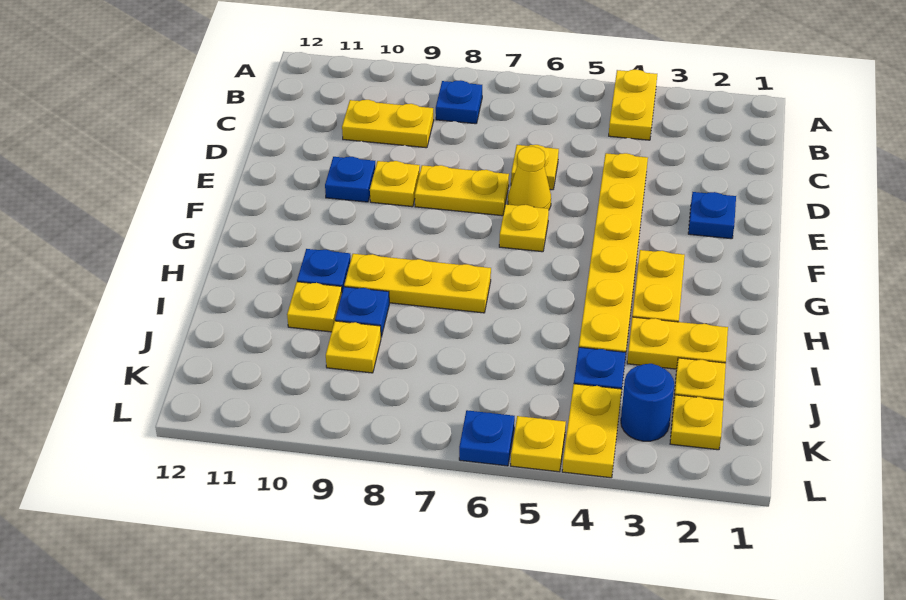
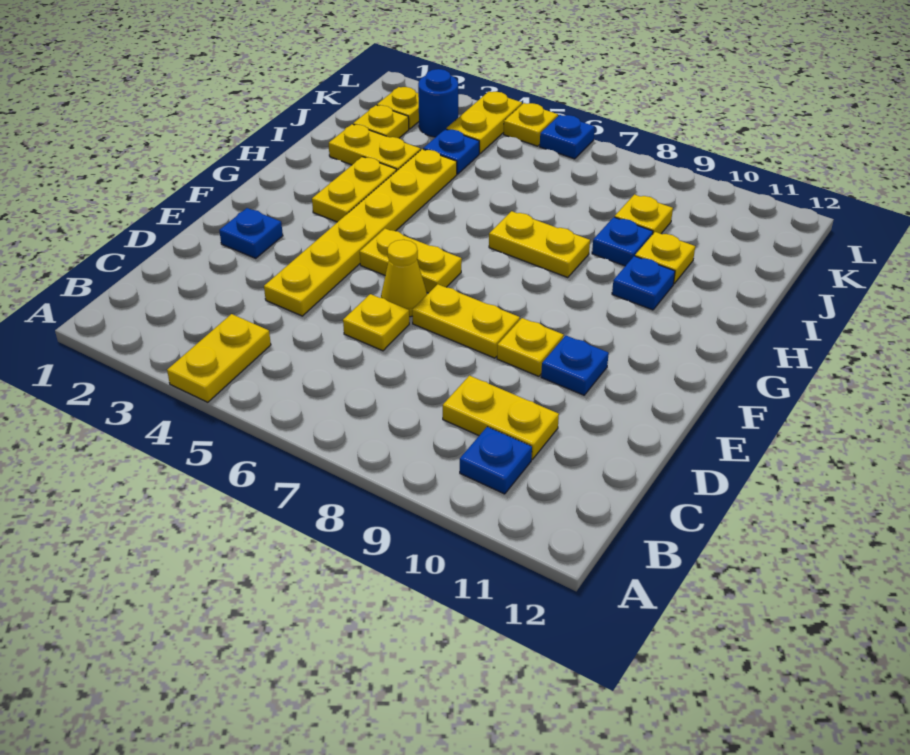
blue 1x1 plate [436,80,482,124] -> blue 1x1 plate moved to [460,427,532,494]
yellow 1x1 plate [499,204,549,252] -> yellow 1x2 plate [360,229,462,293]
yellow 1x3 plate [344,254,491,313] -> yellow 1x2 plate [489,211,590,278]

